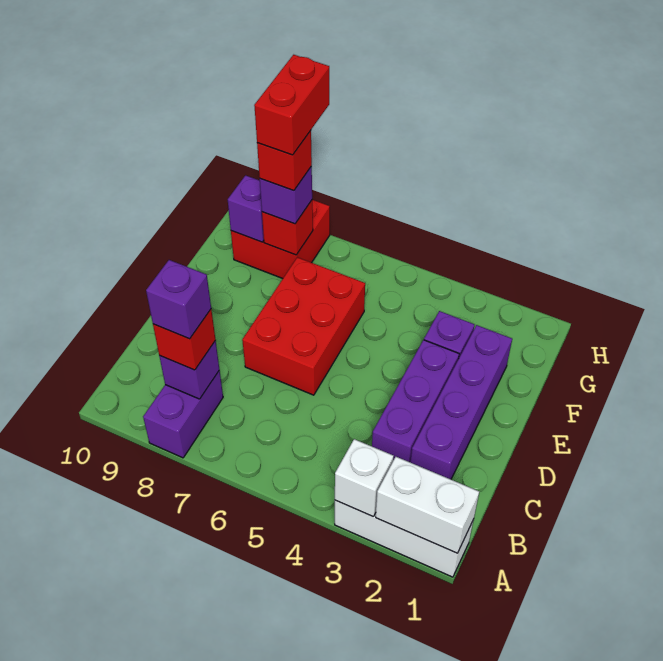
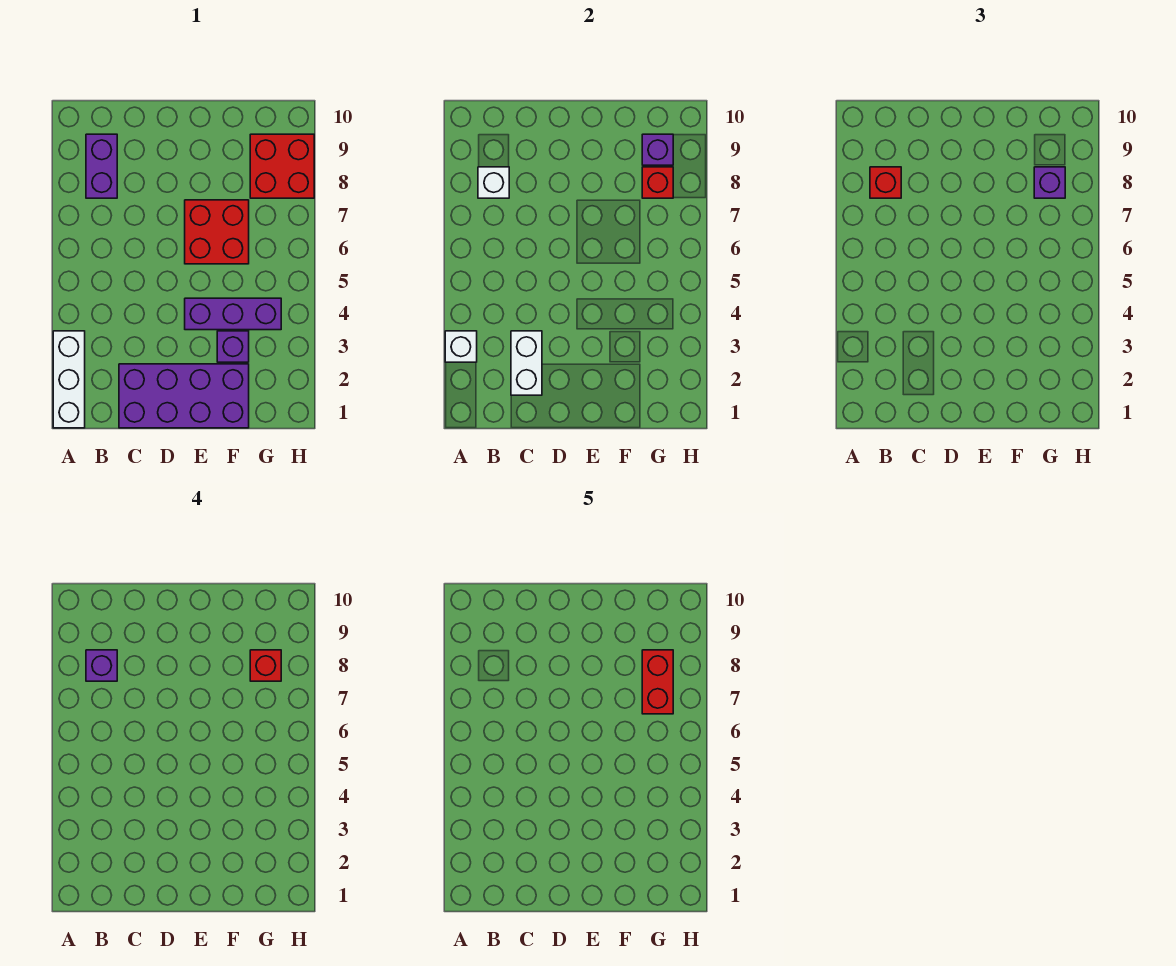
white 1x2 brick [376,457,479,553] -> white 1x2 brick moved to [511,331,542,395]
purple 1x2 brick [143,370,223,458] -> purple 1x2 brick turned to [86,134,117,198]
purple 1x1 brick [159,341,219,399] -> white 1x1 brick [478,167,509,198]
purple 1x4 brick [411,325,512,479] -> purple 2x4 brick [119,364,249,428]
purple 1x3 brick [372,340,459,462] -> purple 1x3 brick moved to [185,298,281,330]
red 2x3 brick [242,257,365,395] -> red 2x2 brick [185,200,249,264]
red 1x2 brick [254,55,329,155] -> red 1x2 brick turned to [642,650,673,714]

